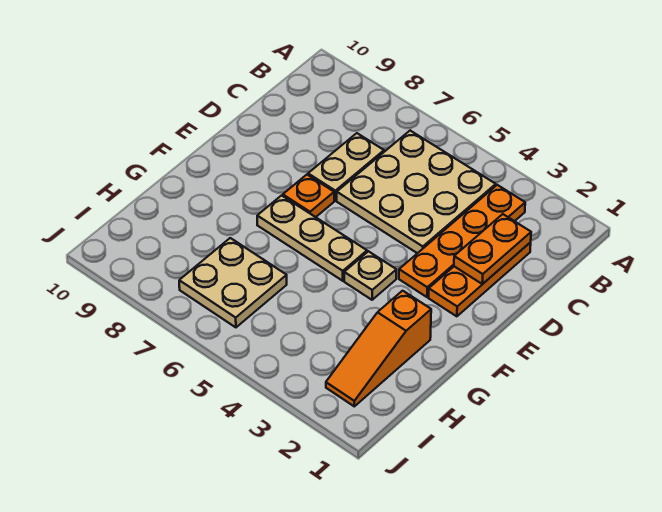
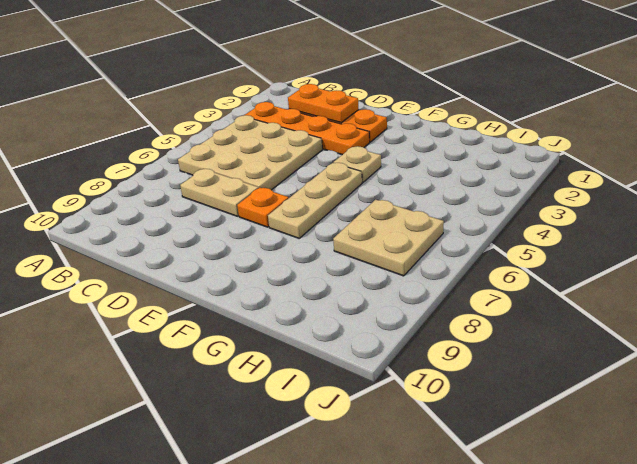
orange 1x3 slope [326,291,431,406] -> none

